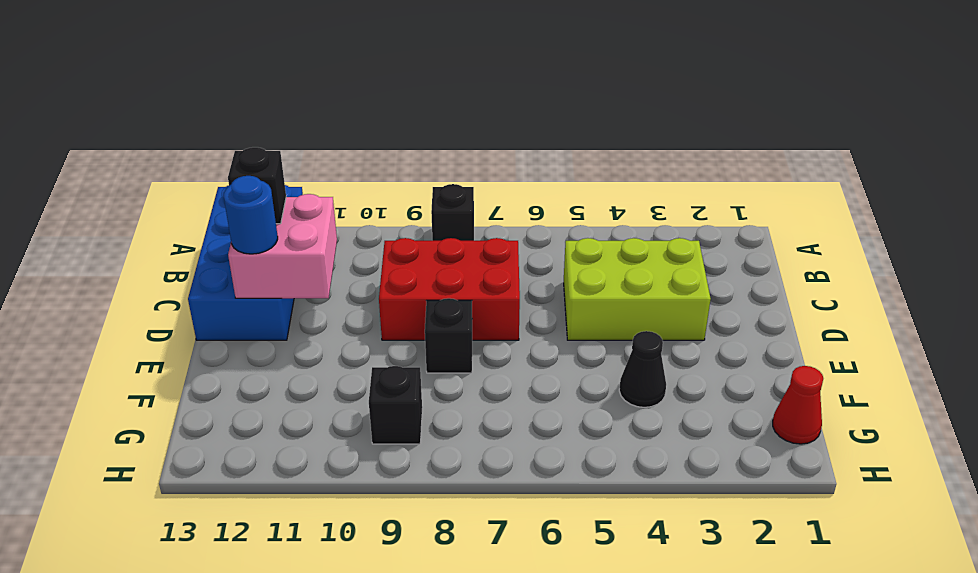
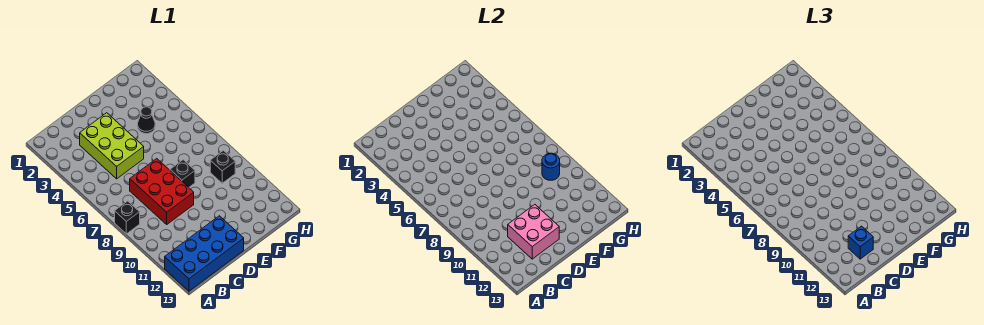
black 1x1 brick [228,147,286,224] -> blue 1x1 brick [848,226,873,259]
blue 1x1 round brick [224,176,278,254] -> blue 1x1 round brick moved to [542,153,560,180]
red 1x1 cone [773,366,823,444] -> none

